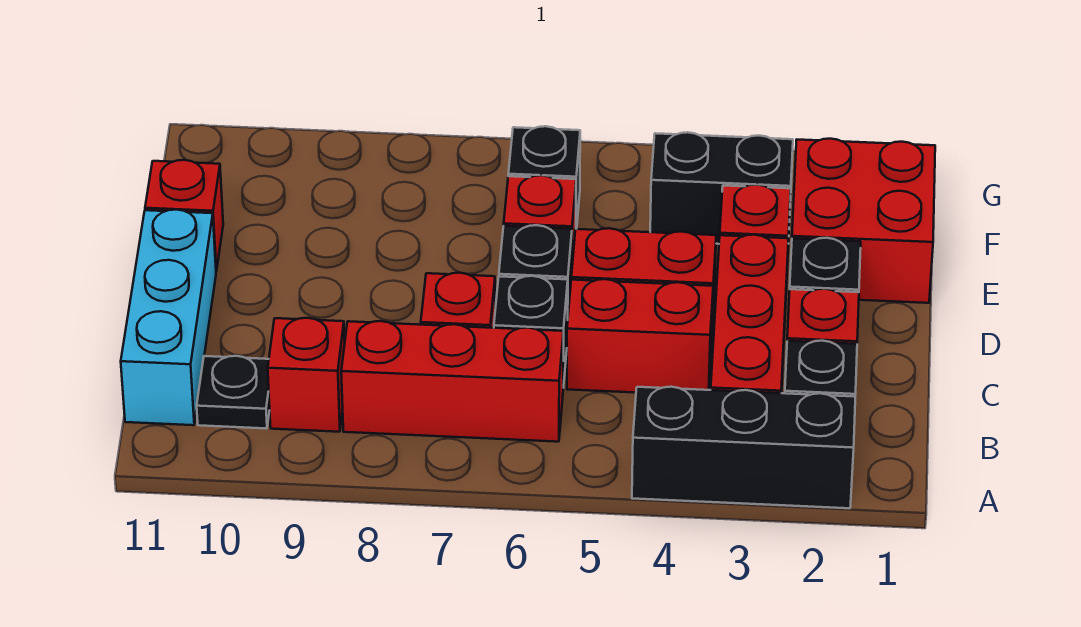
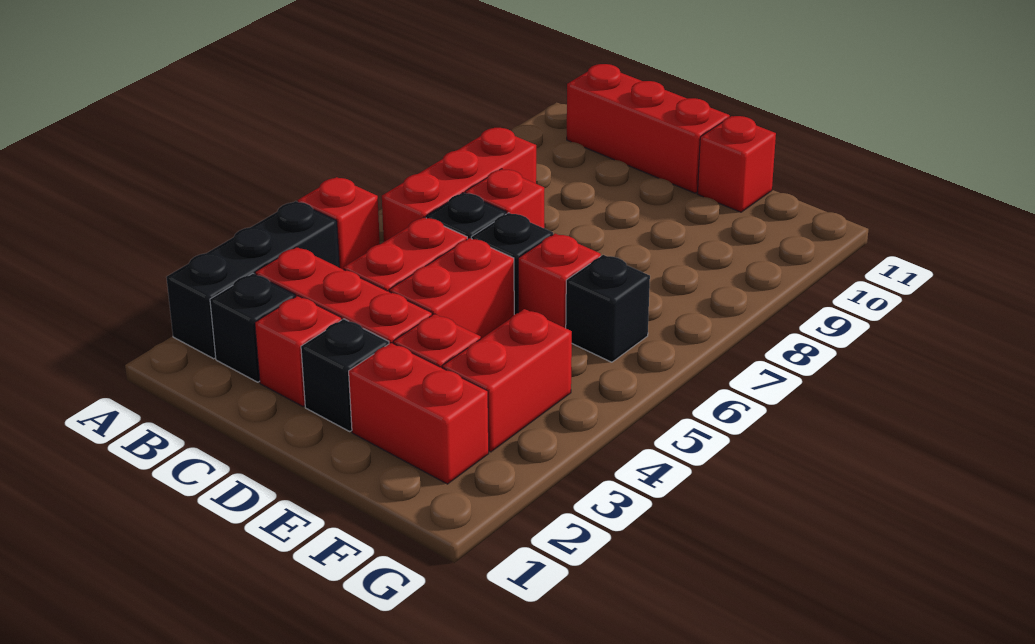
red 1x1 brick [268,318,345,432] -> red 1x1 brick moved to [298,177,380,269]
black 1x1 plate [197,356,270,429] -> none
cyan 1x3 brick [121,210,216,425] -> red 1x3 brick [567,64,730,193]
red 2x2 brick [792,139,935,303] -> red 1x2 brick [349,343,489,484]
black 1x2 brick [650,132,793,244] -> red 1x2 brick [442,309,572,452]

